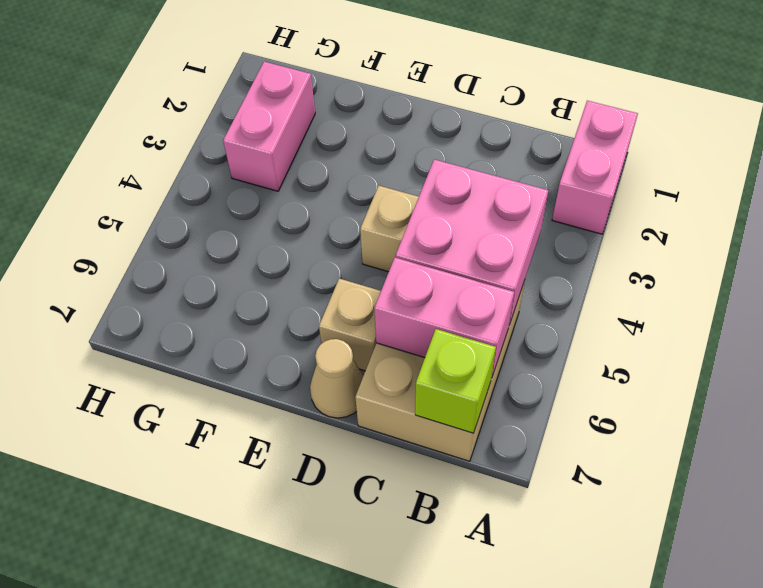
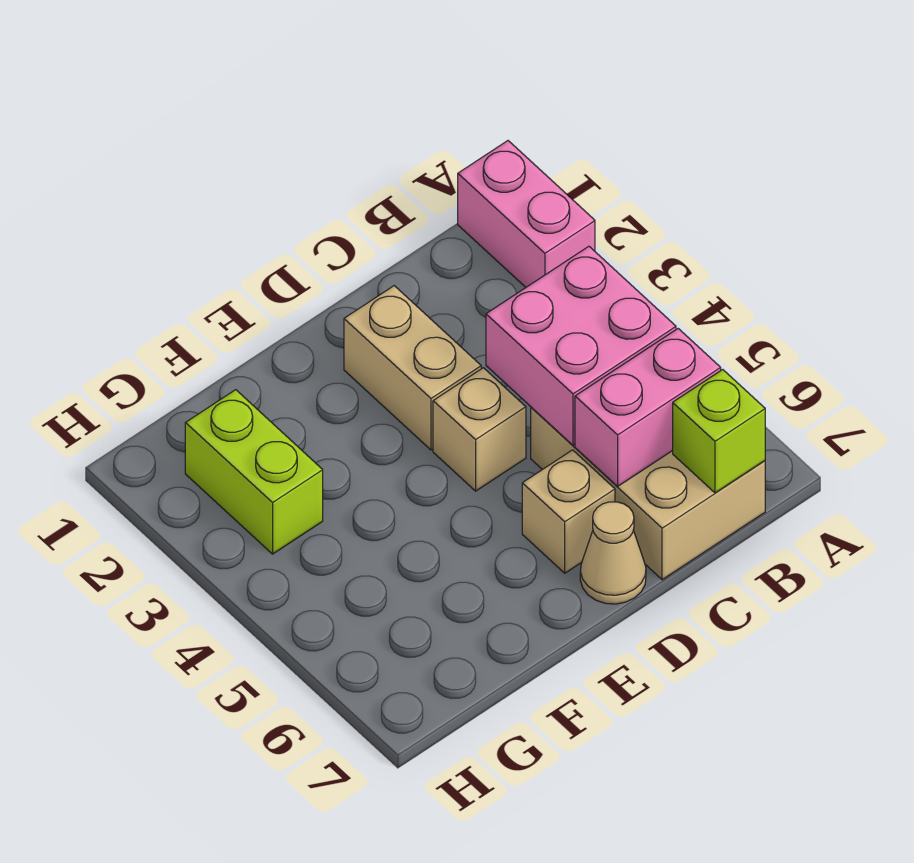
none -> tan 1x2 brick [344,286,481,450]
pink 1x2 brick [223,62,315,191] -> lime 1x2 brick [185,390,323,554]

